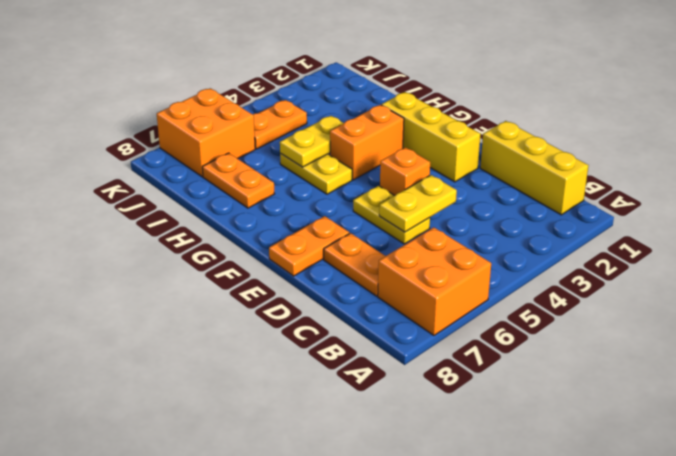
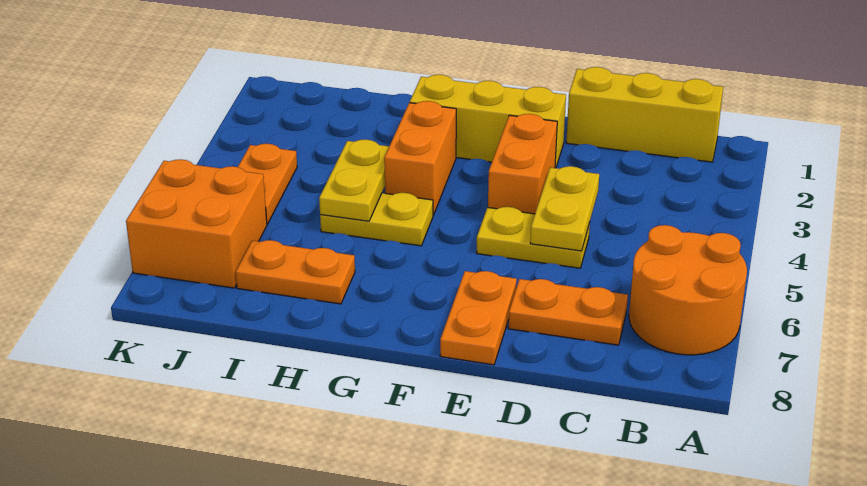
orange 2x2 brick [378,227,491,335] -> orange 2x2 round brick [629,225,747,355]
orange 1x1 brick [380,147,430,196] -> orange 1x2 brick [488,114,557,214]

